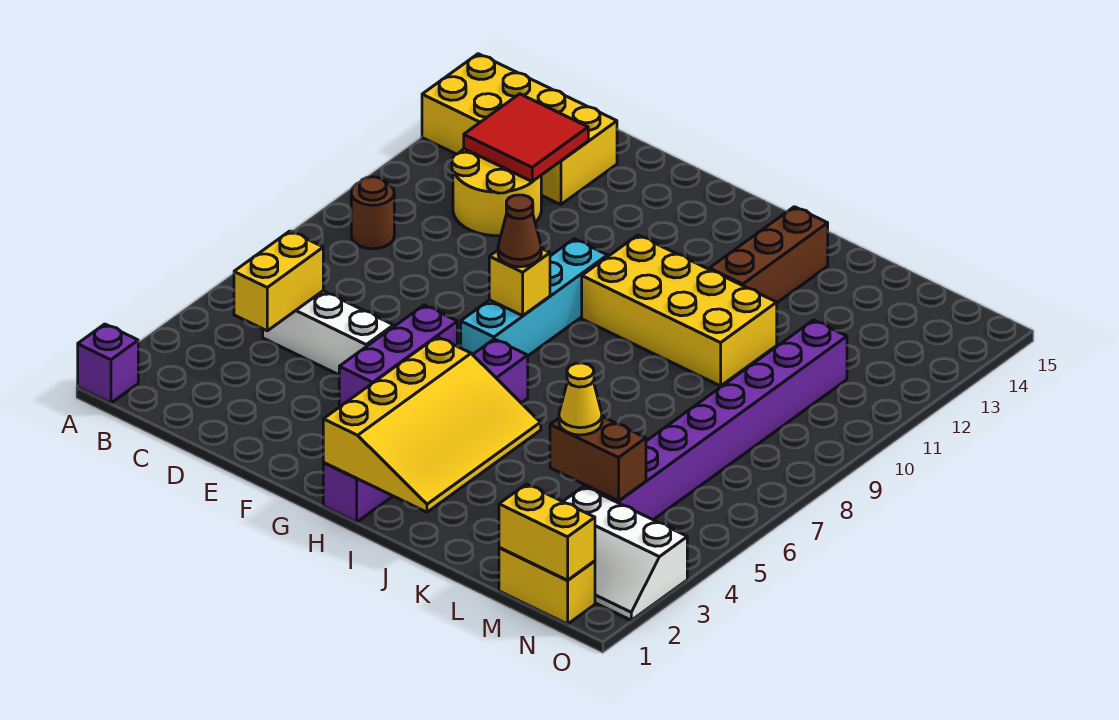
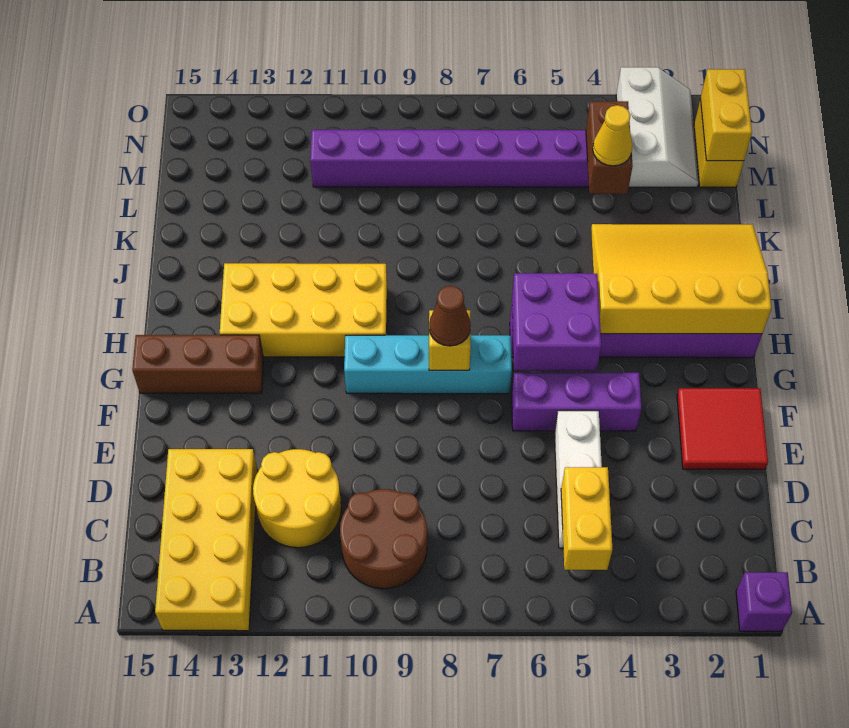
brown 1x1 round brick [351,177,394,249] -> brown 2x2 round brick [340,489,427,589]
yellow 1x2 brick [234,231,323,331] -> yellow 1x2 brick turned to [561,467,613,570]
red 2x2 tile [464,94,588,181] -> red 2x2 tile moved to [677,388,768,469]
none -> purple 2x2 brick [512,273,601,371]
yellow 2x4 brick [582,235,777,386] -> yellow 2x4 brick turned to [220,263,387,357]
brown 1x3 brick [710,207,828,303] -> brown 1x3 brick moved to [132,335,264,393]

